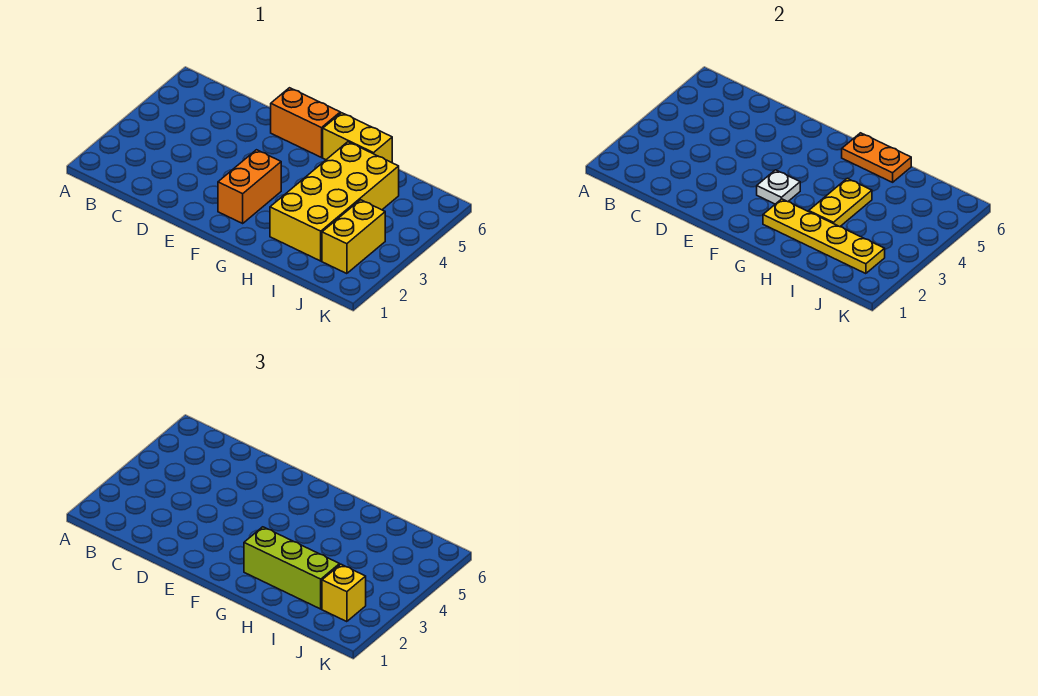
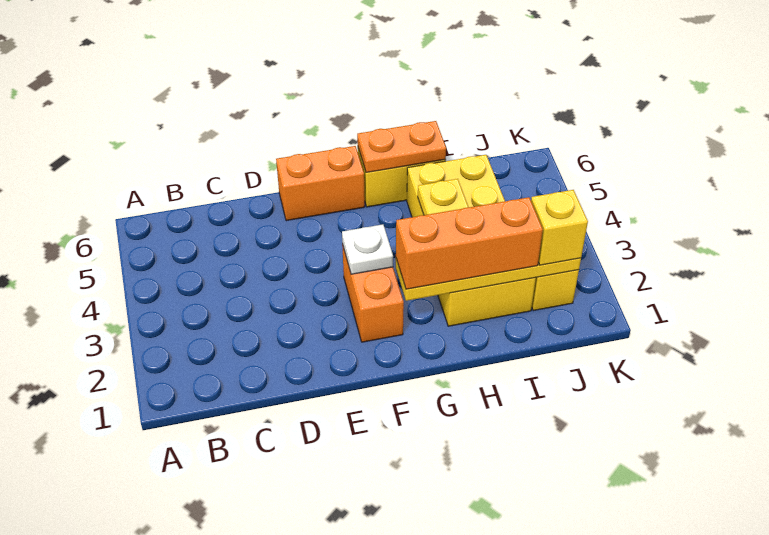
lime 1x3 brick [244,527,340,609] -> orange 1x3 brick [396,197,543,289]

